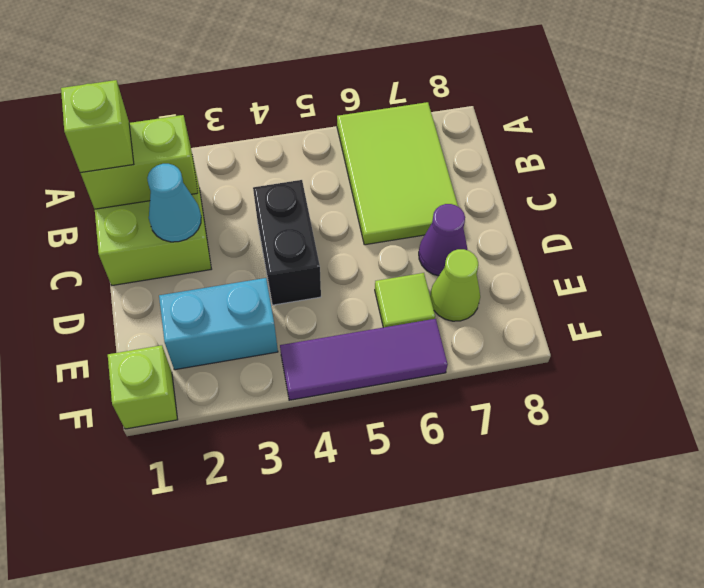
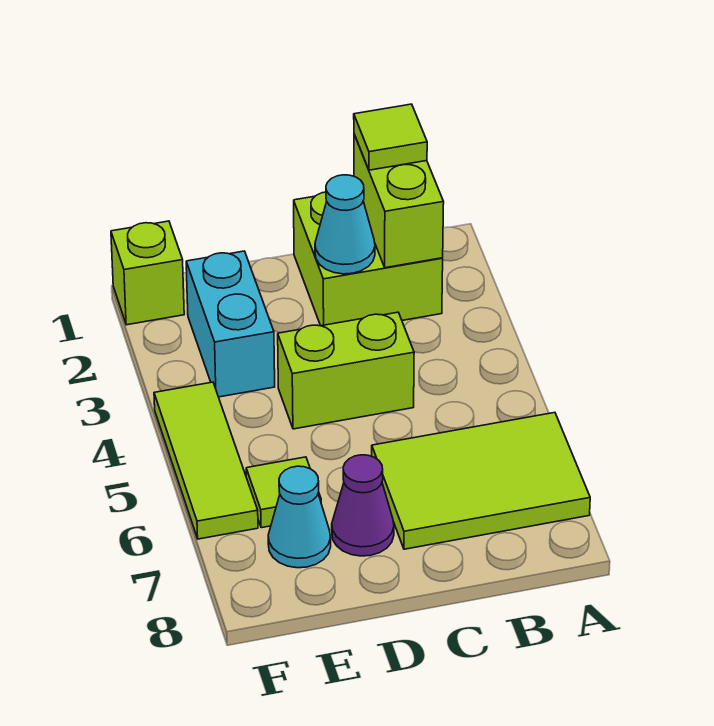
lime 1x1 brick [61,80,134,173] -> lime 1x1 tile [354,104,427,170]
black 1x2 brick [253,180,321,305] -> lime 1x2 brick [278,312,414,429]
lime 1x1 cone [430,249,480,321] -> cyan 1x1 cone [268,466,331,568]
purple 1x3 tile [280,319,448,400] -> lime 1x3 tile [154,382,258,539]

